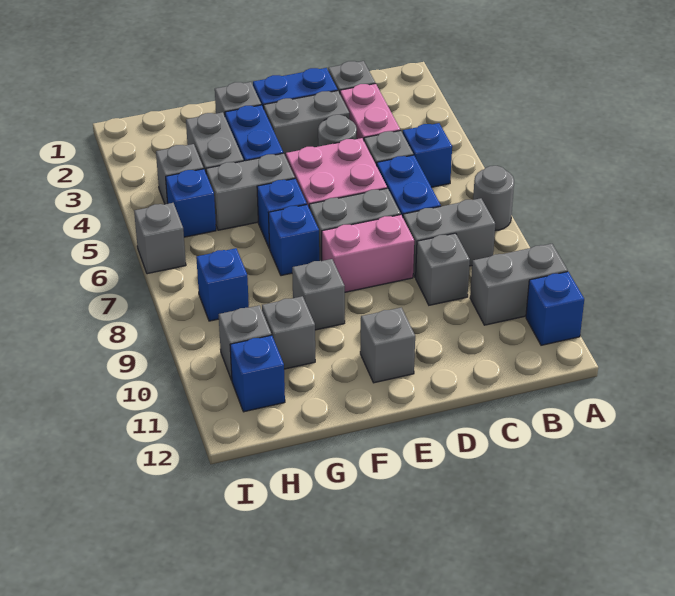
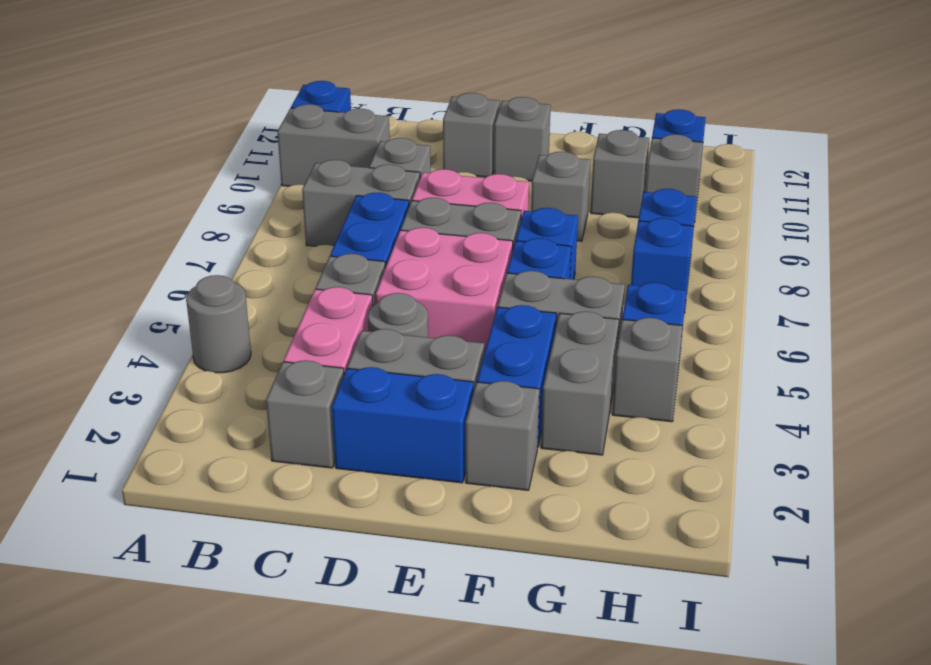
grey 1x1 round brick [473,166,514,231] -> grey 1x1 round brick moved to [186,275,251,373]
blue 1x1 brick [403,123,452,187] -> blue 1x1 brick moved to [631,218,694,313]
grey 1x1 brick [134,203,186,274] -> grey 1x1 brick moved to [443,93,500,177]

